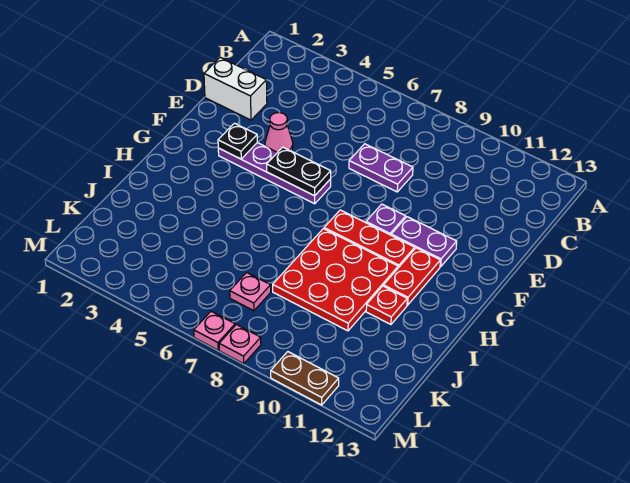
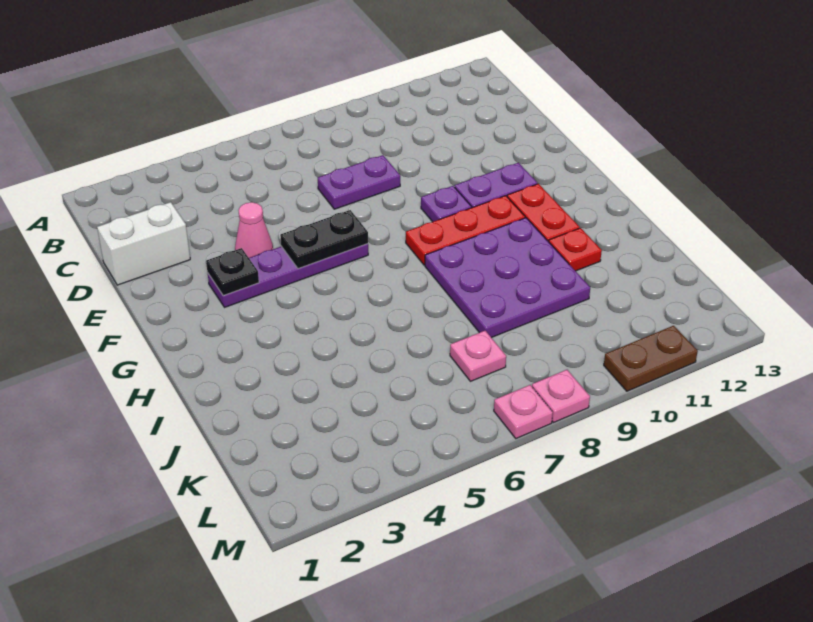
red 3x3 plate [273,229,398,331] -> purple 3x3 plate [425,218,590,338]

